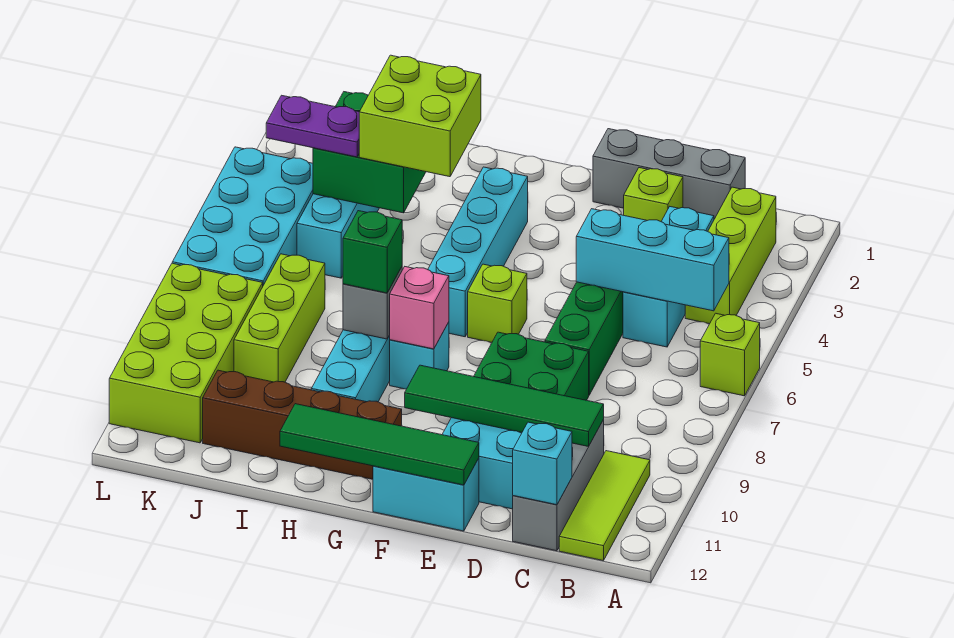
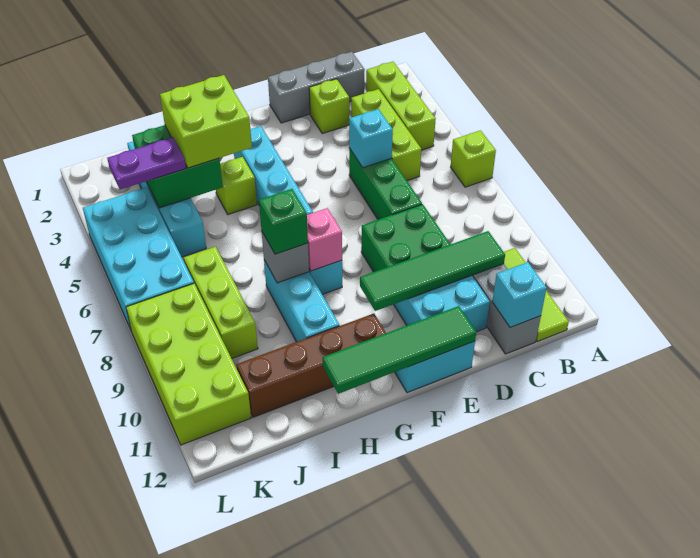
cyan 1x3 brick [576,209,729,311] -> cyan 1x1 brick [349,109,393,168]
cyan 1x3 brick [623,207,714,347] -> lime 1x3 brick [351,89,421,181]
lime 1x1 brick [468,264,527,342] -> lime 1x1 brick moved to [216,157,257,214]

